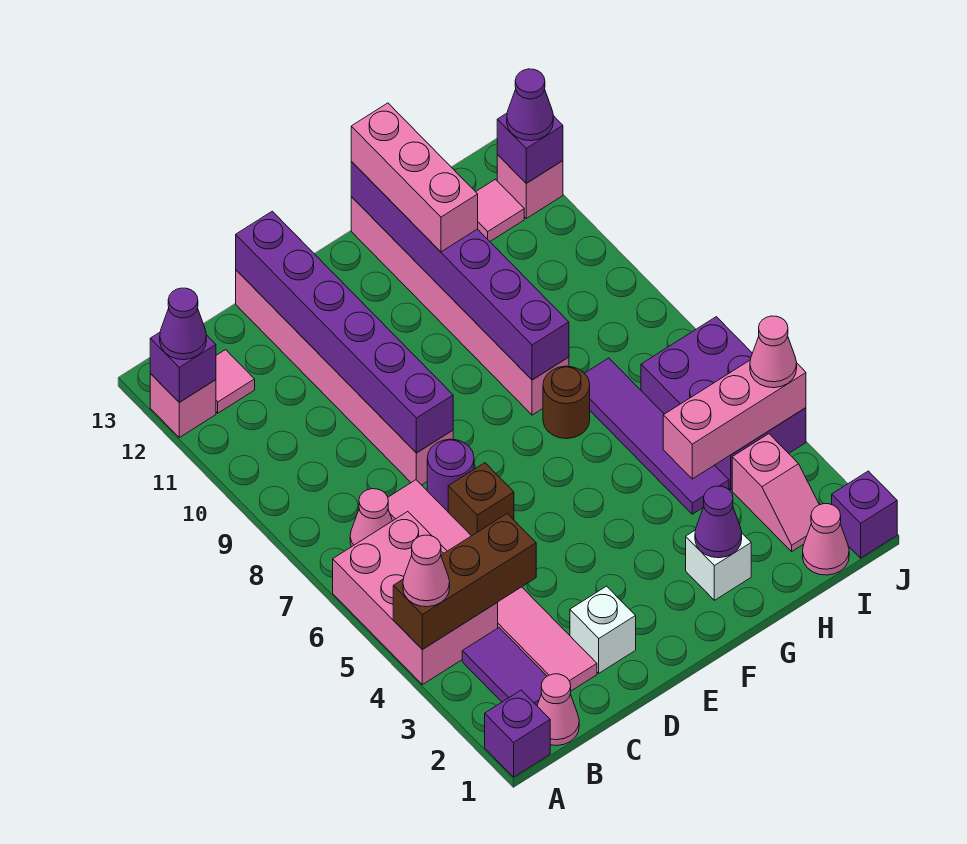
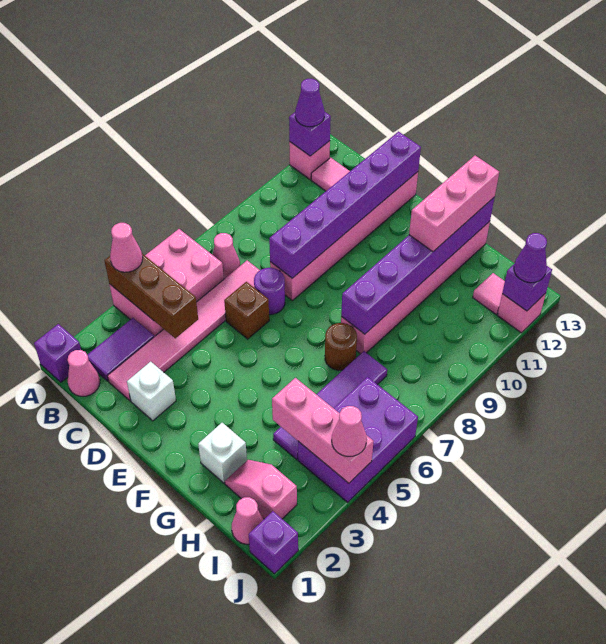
purple 1x1 cone [695,486,742,558] -> none
pink 1x2 slope [732,434,819,551] -> pink 1x2 slope turned to [225,460,297,519]

